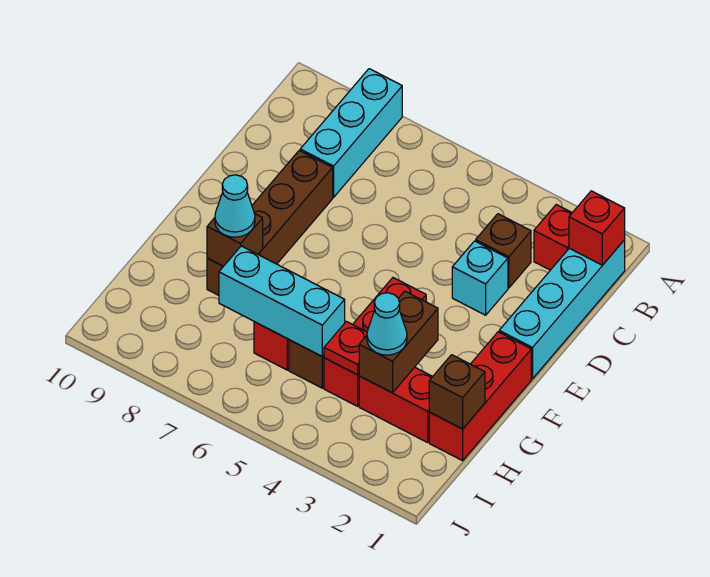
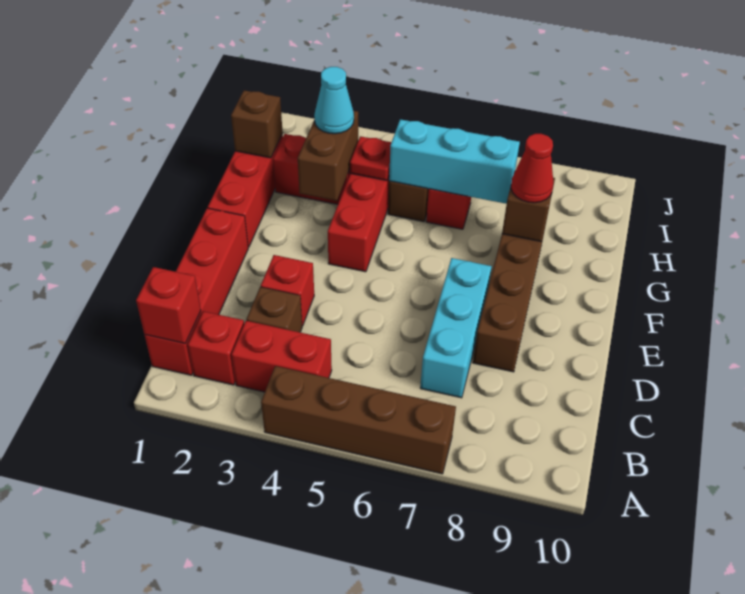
none -> brown 1x4 brick [261,366,456,474]
cyan 1x3 brick [300,69,402,197] -> cyan 1x3 brick moved to [420,258,492,398]
cyan 1x4 brick [499,240,625,379] -> red 1x4 brick [145,208,248,375]
none -> red 1x2 brick [232,320,332,392]
cyan 1x1 brick [452,241,508,315] -> red 1x1 brick [261,255,314,326]
cyan 1x1 cone [215,175,255,237] -> red 1x1 cone [511,134,553,203]

